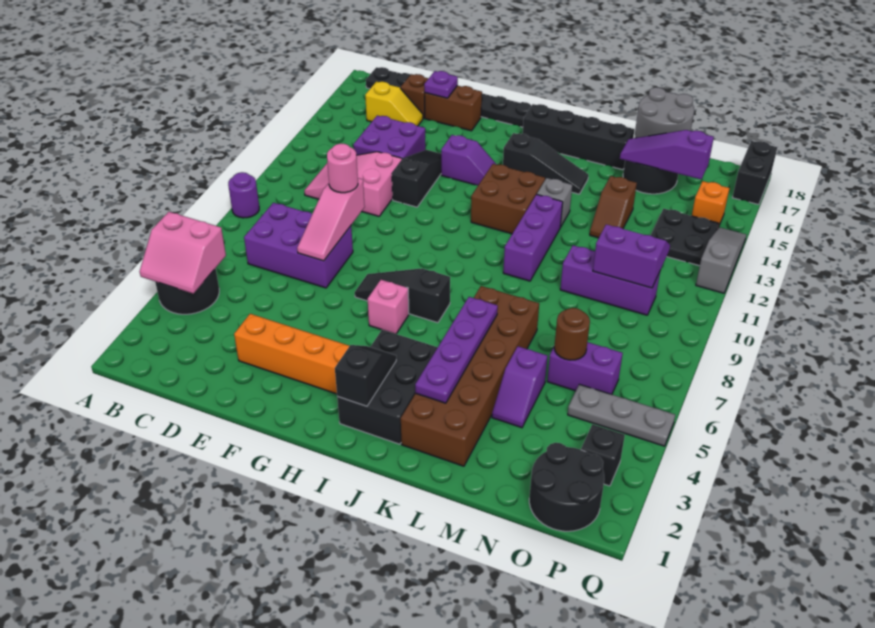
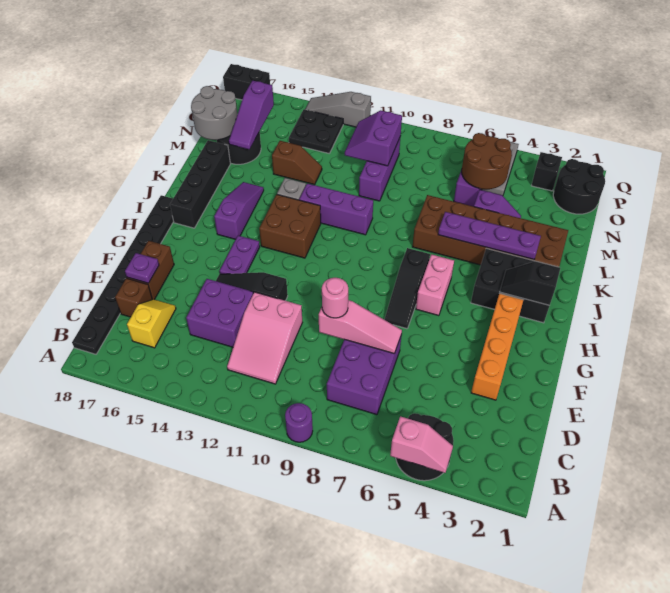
pink 2x2 slope [140,212,226,293] -> pink 1x2 slope [390,416,453,473]
purple 1x2 slope [441,135,497,186] -> purple 1x2 plate [220,236,260,274]
pink 1x1 brick [368,280,409,334] -> pink 1x2 brick [416,254,454,316]
black 1x3 slope [503,133,588,194] -> purple 1x3 slope [214,182,264,239]
brown 1x1 round brick [554,308,590,360] -> brown 2x2 round brick [462,133,512,189]
orange 1x1 brick [692,181,729,229] -> none

